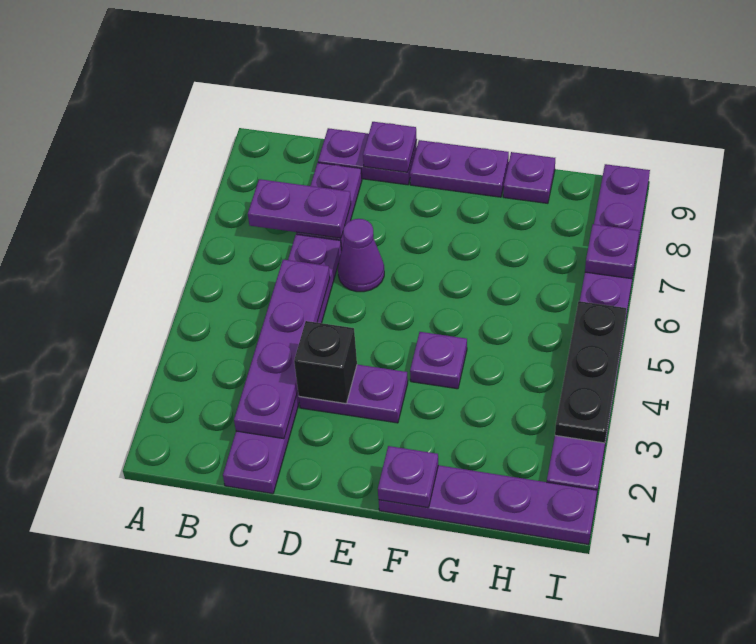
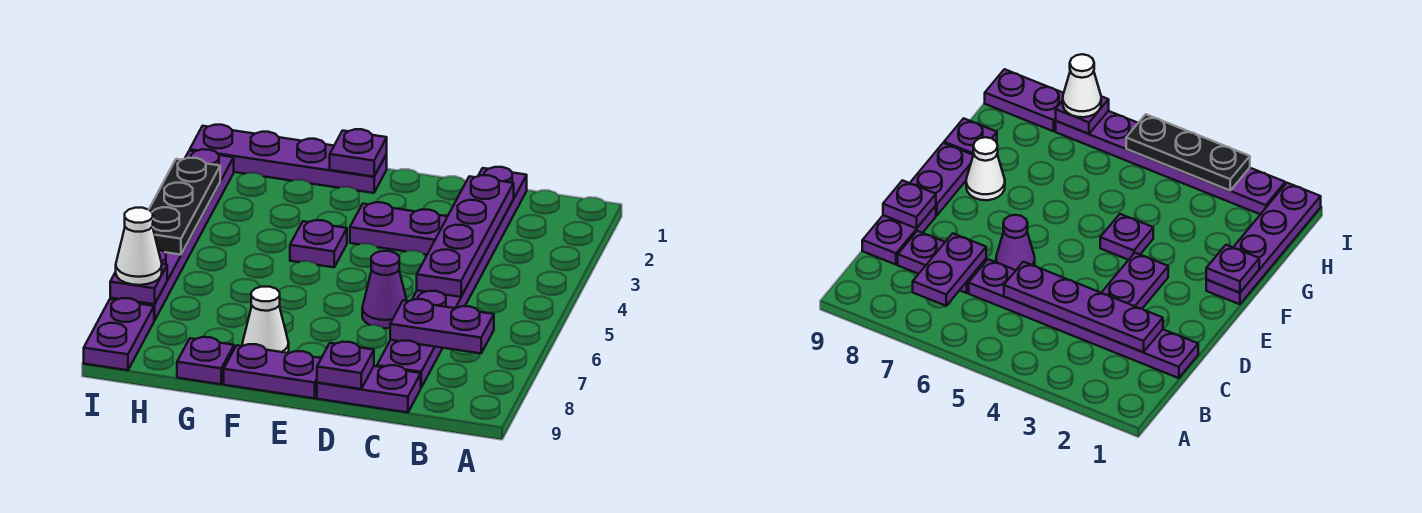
black 1x1 brick [294,321,357,404] -> none
none -> white 1x1 cone [242,287,289,353]
none -> white 1x1 cone [116,208,162,285]

